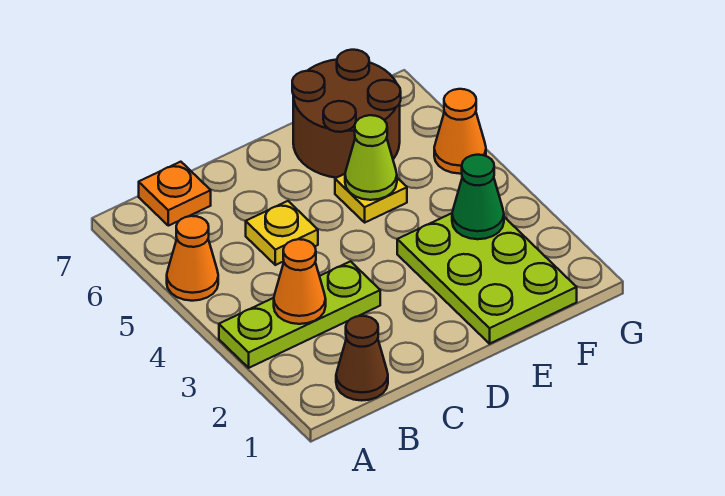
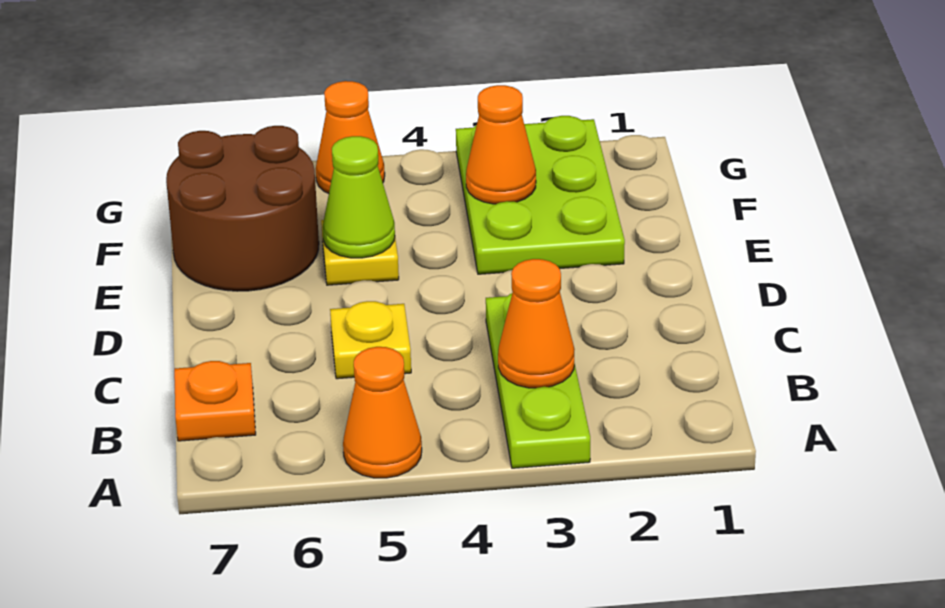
brown 1x1 cone [336,316,388,401] -> none
lime 2x3 plate [397,213,577,344] -> lime 2x3 plate turned to [456,116,625,274]
green 1x1 cone [452,155,504,239] -> orange 1x1 cone [466,85,536,204]

